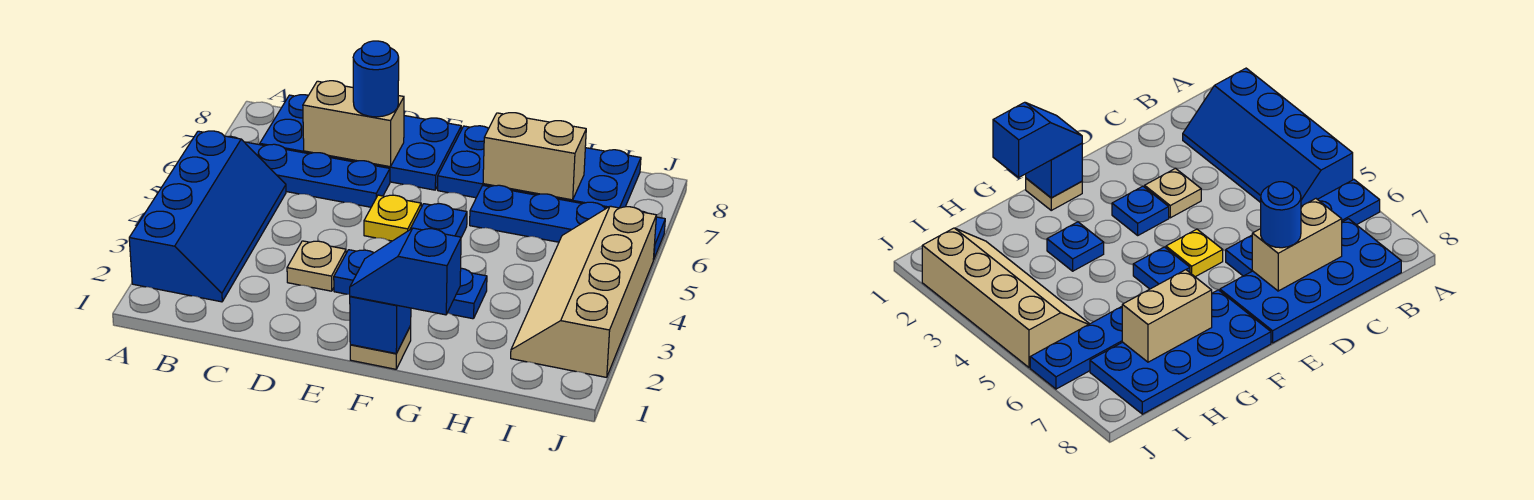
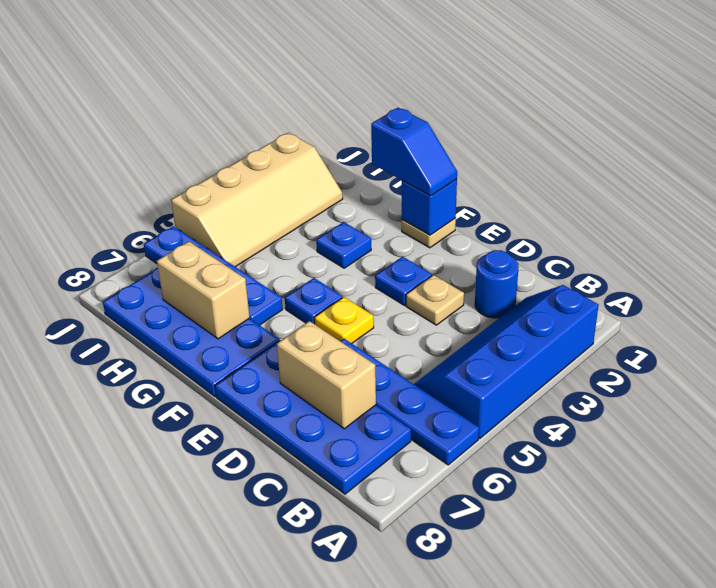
blue 1x1 round brick [353,41,399,117] -> blue 1x1 round brick moved to [475,250,519,318]

